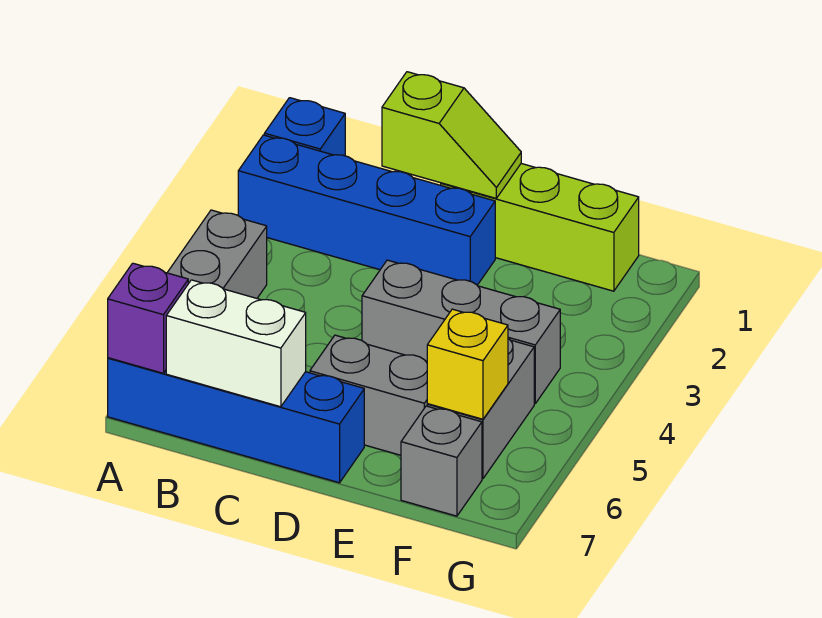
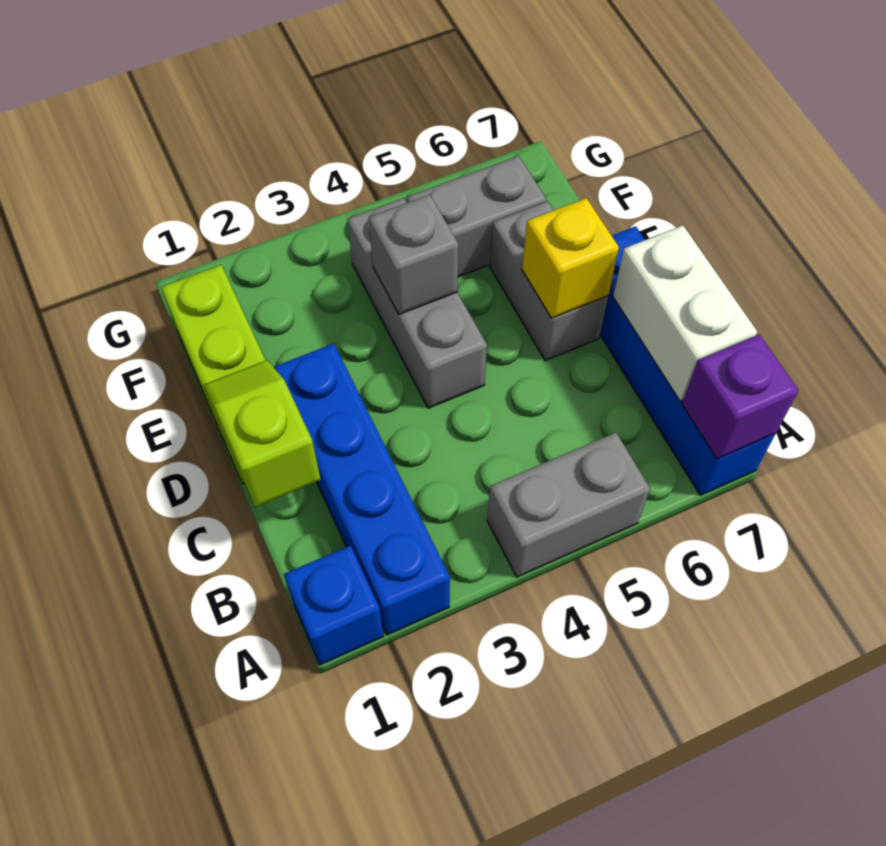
yellow 1x1 brick [427,309,508,419] -> yellow 1x1 brick moved to [522,198,619,318]
grey 1x1 brick [401,406,482,516] -> grey 1x1 brick moved to [369,195,458,314]

